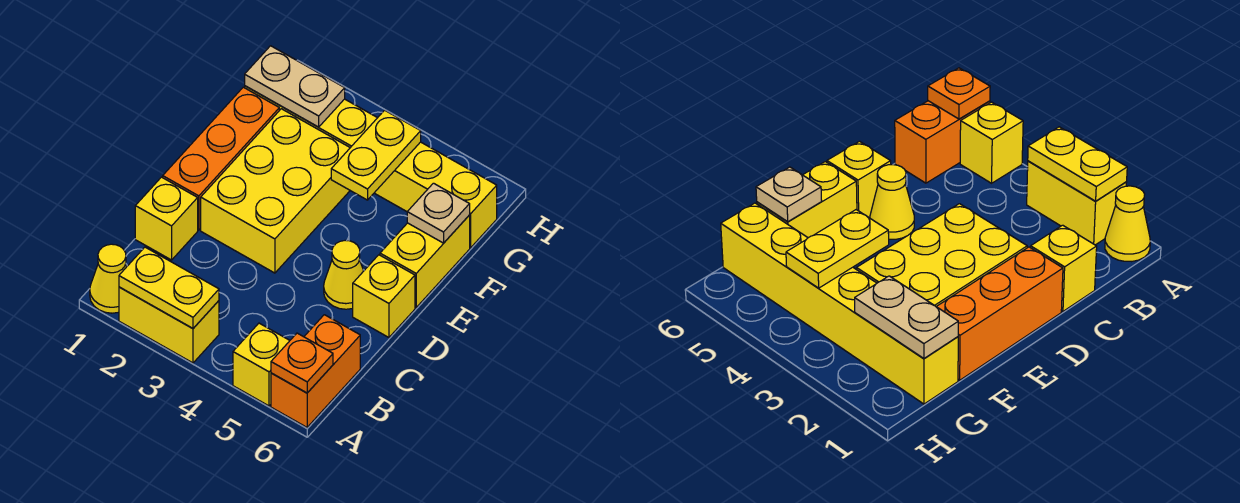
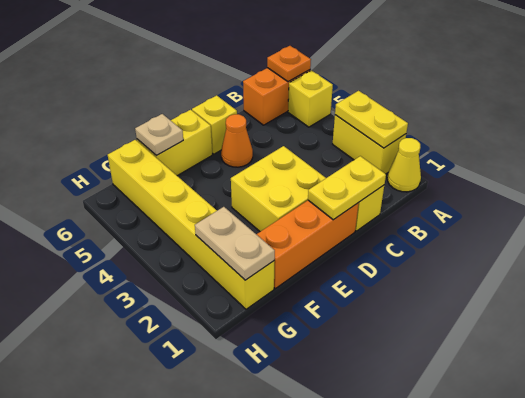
yellow 2x3 brick [201,109,350,273] -> yellow 2x2 brick [231,146,326,232]
yellow 1x1 cone [324,240,363,309] -> orange 1x1 cone [221,114,253,167]
yellow 1x2 plate [331,110,421,200] -> yellow 1x2 plate moved to [308,156,386,220]

